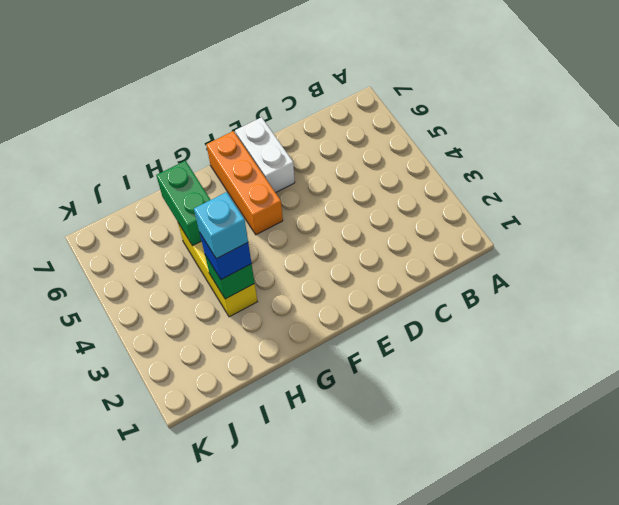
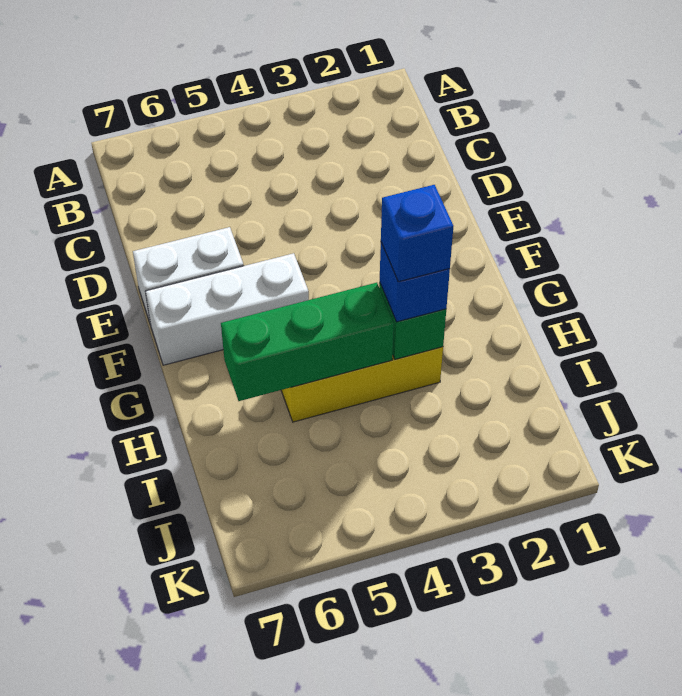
orange 1x3 brick [206,131,283,235] -> white 1x3 brick [145,253,309,365]
cyan 1x1 brick [194,192,248,259] -> blue 1x1 brick [381,185,453,282]
green 1x2 brick [156,161,211,246] -> green 1x3 brick [221,283,394,401]

